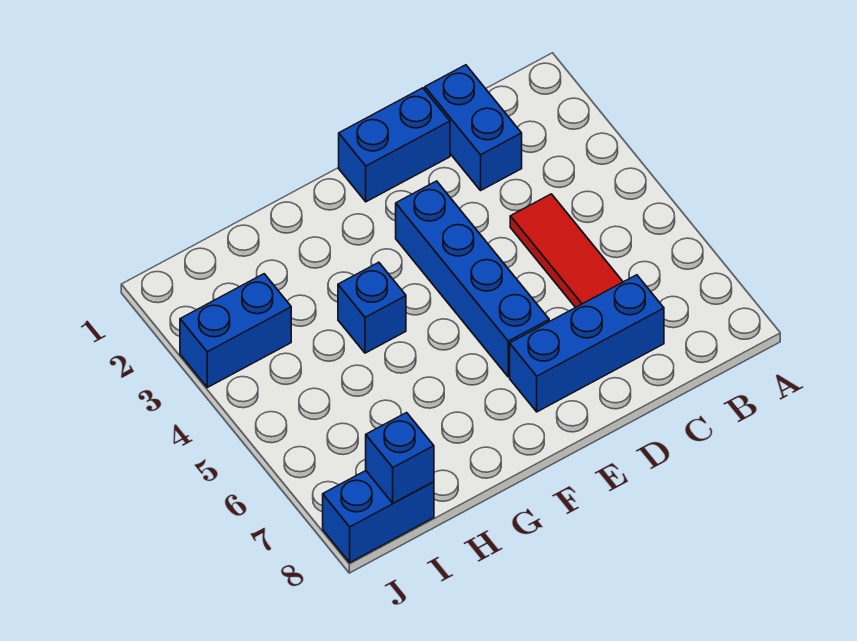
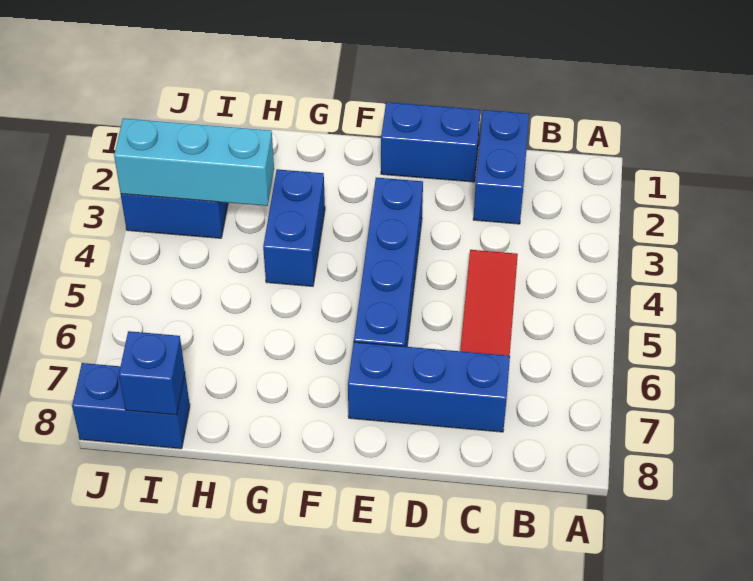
blue 1x1 brick [338,262,406,353] -> blue 1x2 brick [263,169,325,286]
none -> cyan 1x3 brick [114,118,274,206]

